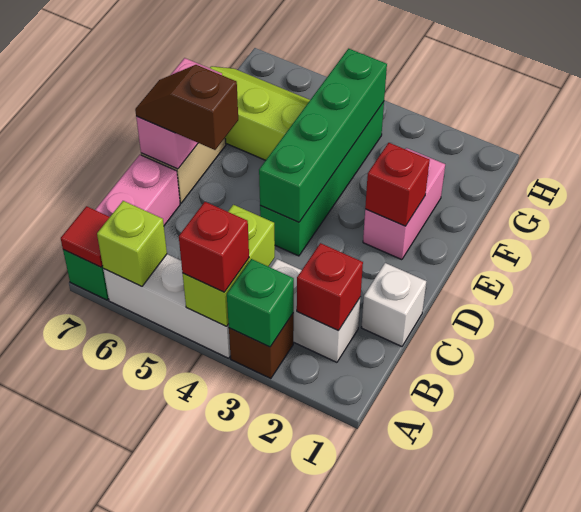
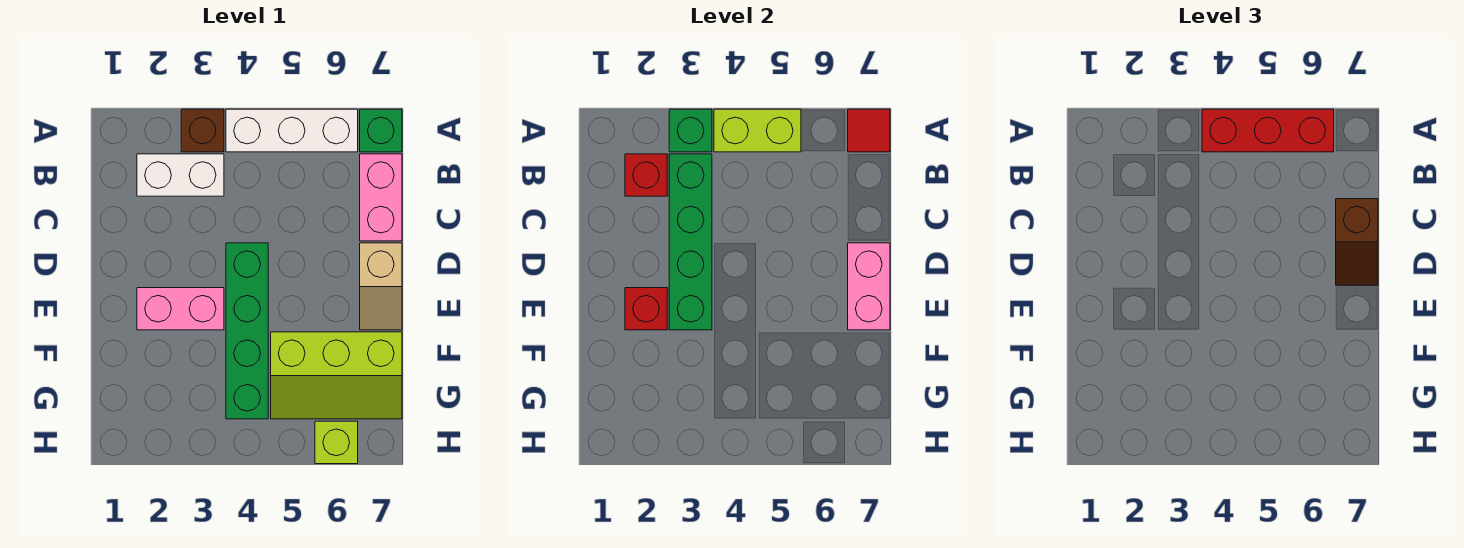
lime 1x2 brick [183,205,275,326] -> lime 1x2 brick turned to [714,109,801,152]
red 1x1 brick [179,202,249,292] -> red 1x3 brick [1202,109,1334,152]
lime 1x1 brick [97,201,167,286] -> lime 1x1 brick moved to [315,421,358,464]
white 1x1 brick [361,263,426,347] -> none
green 1x4 brick [259,49,387,222] -> green 1x4 brick moved to [669,154,712,330]
brown 1x2 slope [135,65,238,150] -> brown 1x2 slope turned to [1336,199,1378,285]
pink 1x2 brick [363,148,445,260] -> pink 1x2 brick turned to [137,288,224,330]

